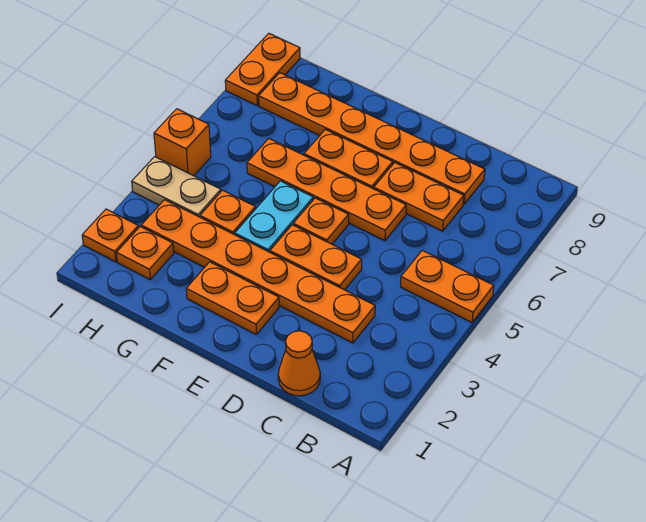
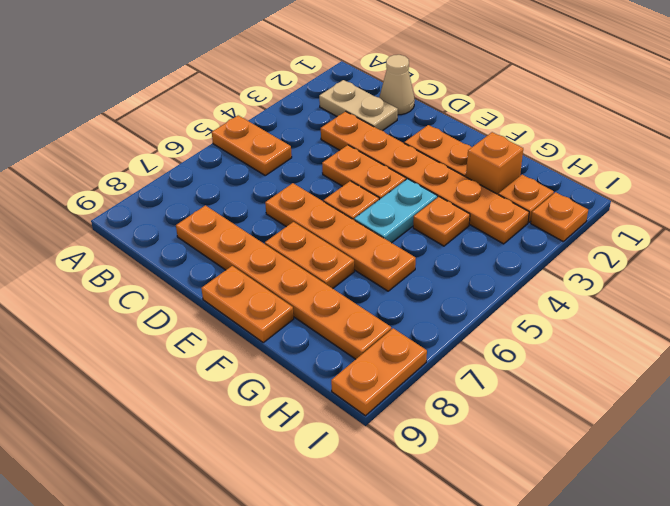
orange 1x1 cone [278,331,320,396] -> tan 1x1 cone [379,55,415,115]
orange 1x2 plate [374,163,464,231] -> orange 1x2 plate moved to [201,266,294,342]
tan 1x2 plate [132,157,221,217] -> tan 1x2 plate moved to [319,80,398,131]
orange 1x1 brick [154,109,211,176] -> orange 1x1 brick moved to [466,132,523,194]

